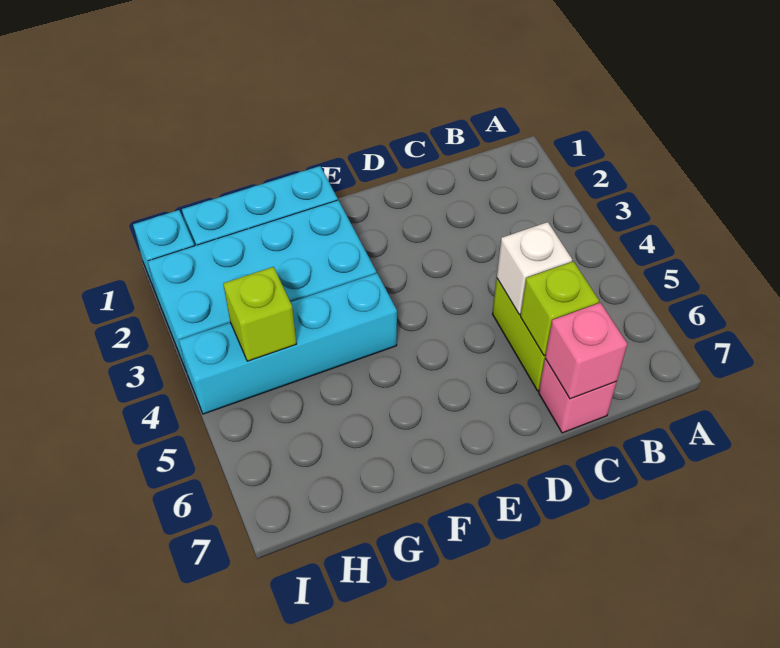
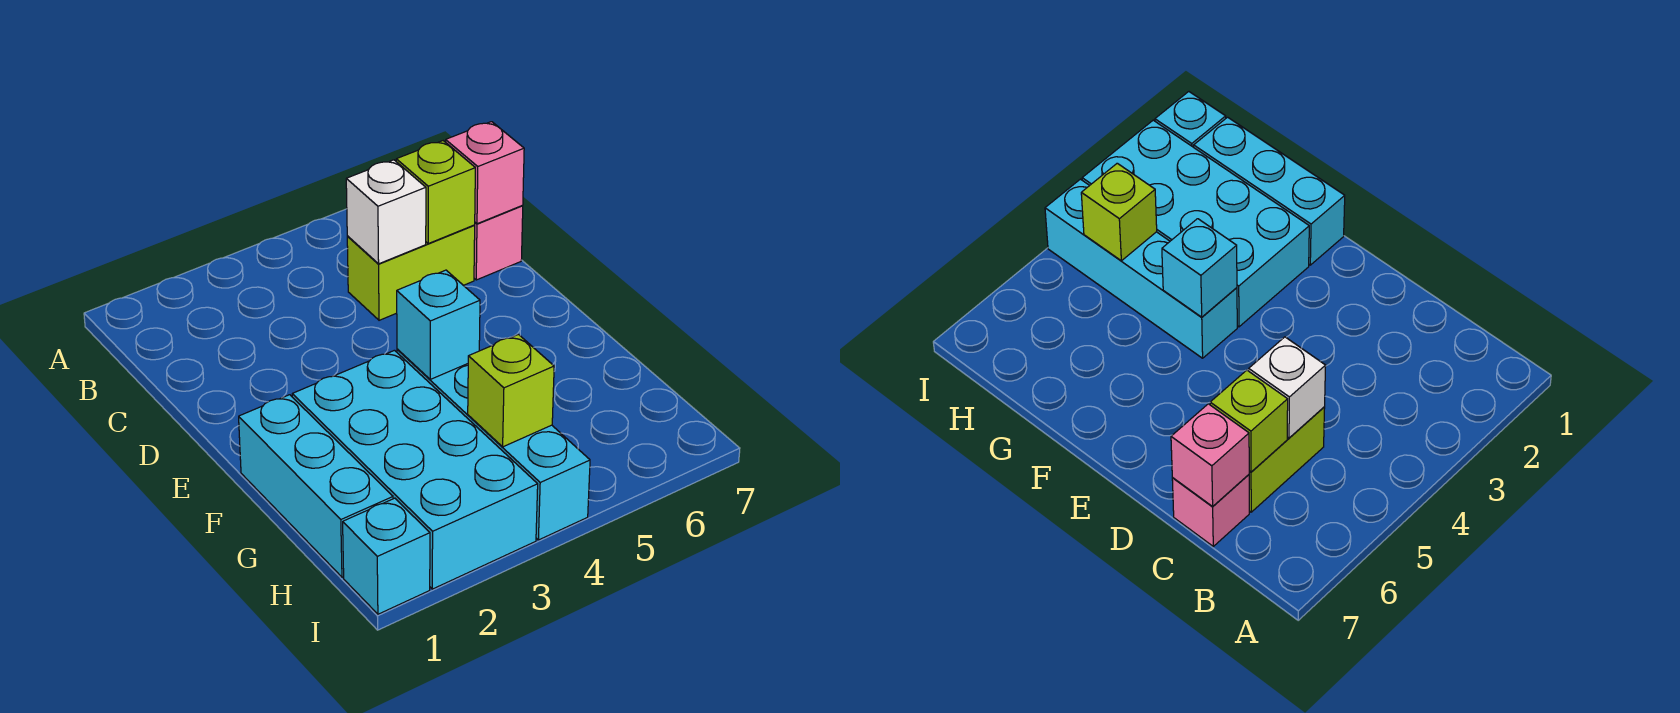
none -> cyan 1x1 brick [397,270,480,379]

